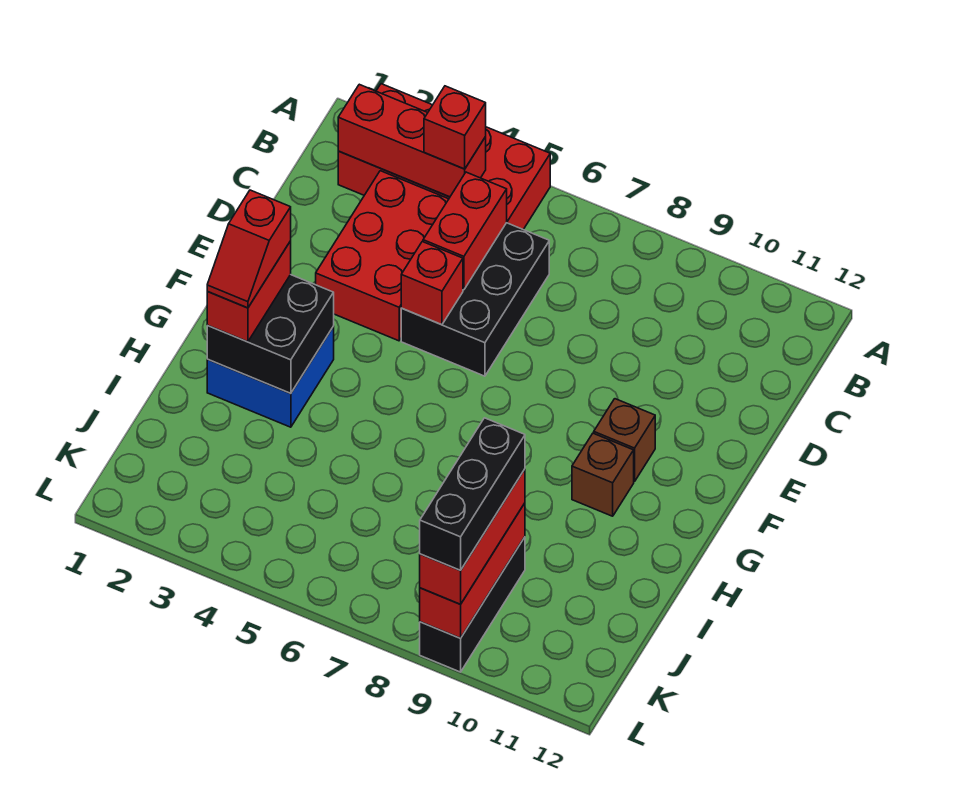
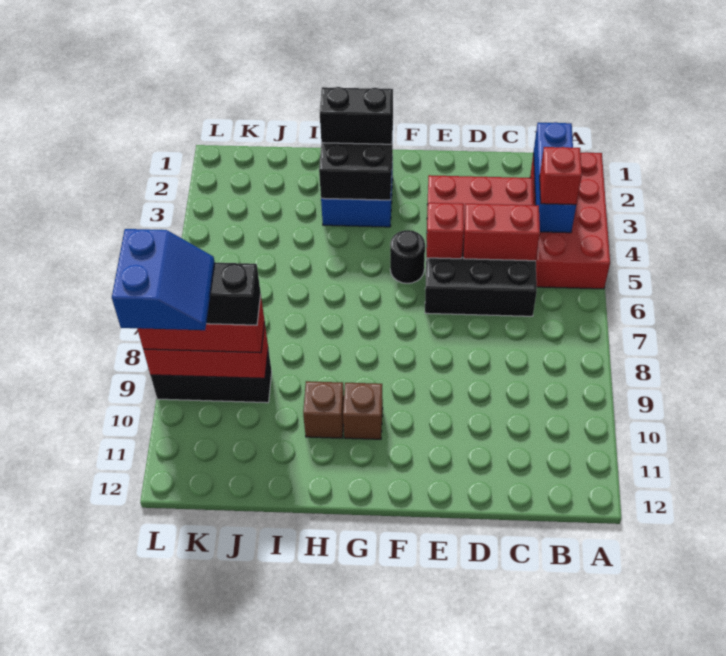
red 1x3 brick [338,84,486,197] -> blue 1x3 brick [533,122,576,233]
none -> black 1x1 round brick [390,230,425,283]
brown 1x1 brick [594,399,655,482] -> brown 1x1 brick moved to [303,381,344,438]
red 1x2 brick [207,241,291,342] -> black 1x2 brick [320,87,393,144]
red 1x2 slope [207,190,291,308] -> none
none -> blue 2x2 slope [112,229,215,330]

